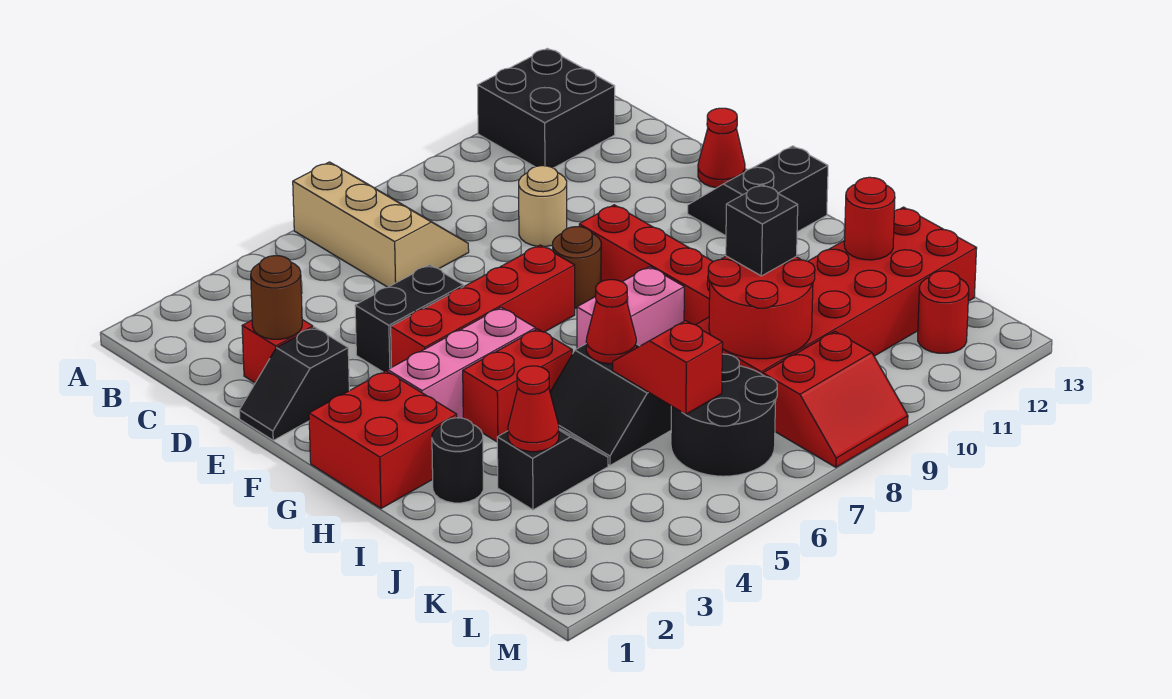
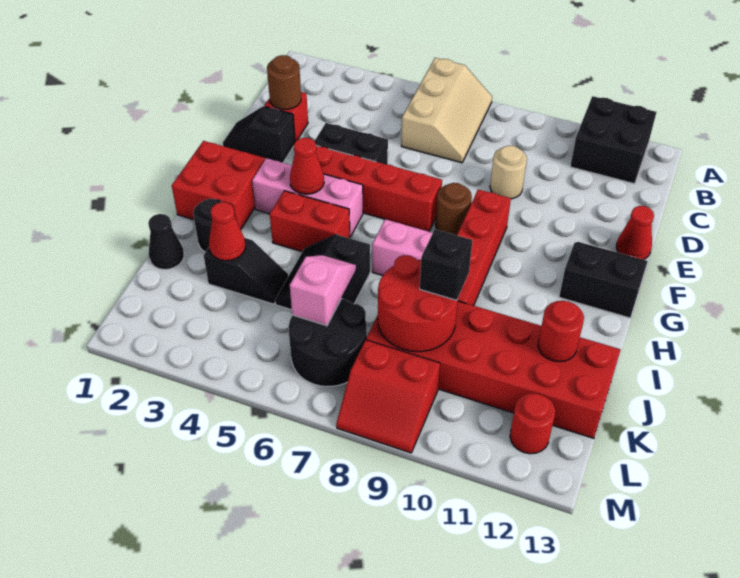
red 1x1 cone [586,280,636,364] -> red 1x1 cone moved to [290,138,324,194]
none -> black 1x1 cone [148,214,184,269]
red 1x2 slope [613,321,723,414] -> pink 1x2 slope [290,255,356,326]

